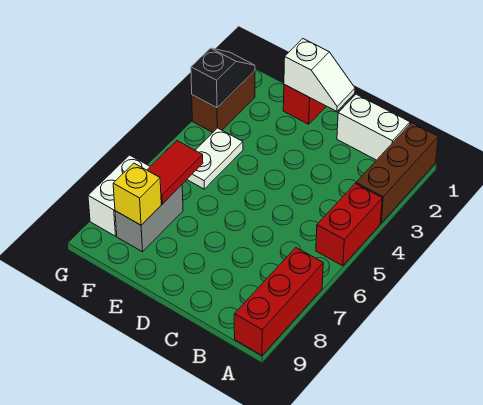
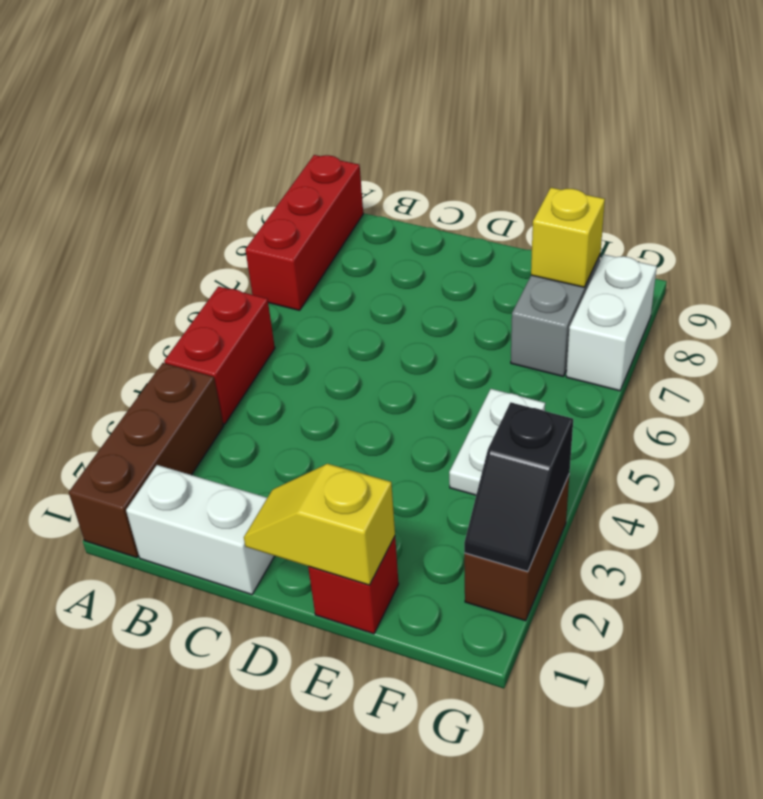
white 1x2 slope [284,39,355,111] -> yellow 1x2 slope [244,464,395,585]
red 1x2 tile [147,141,203,204] -> none

